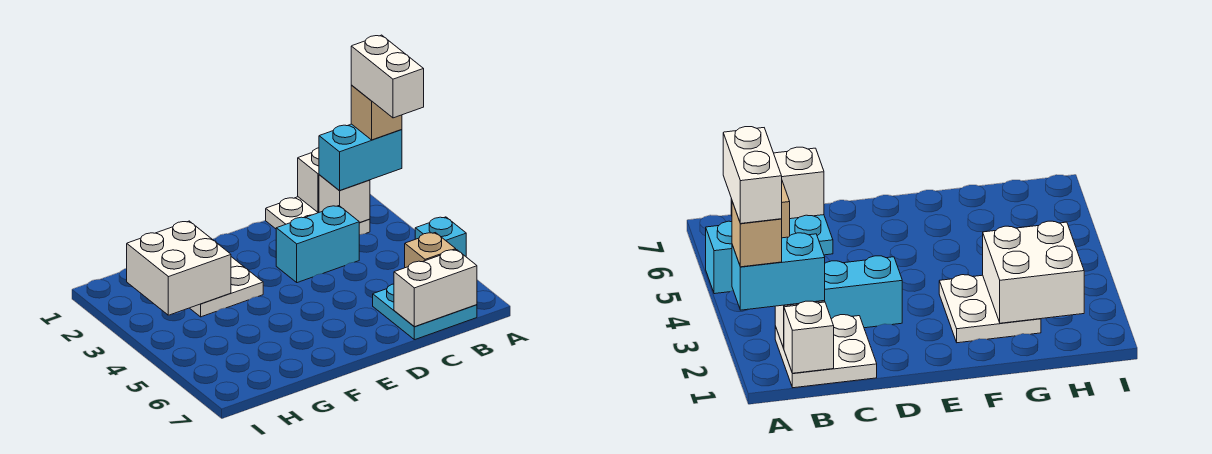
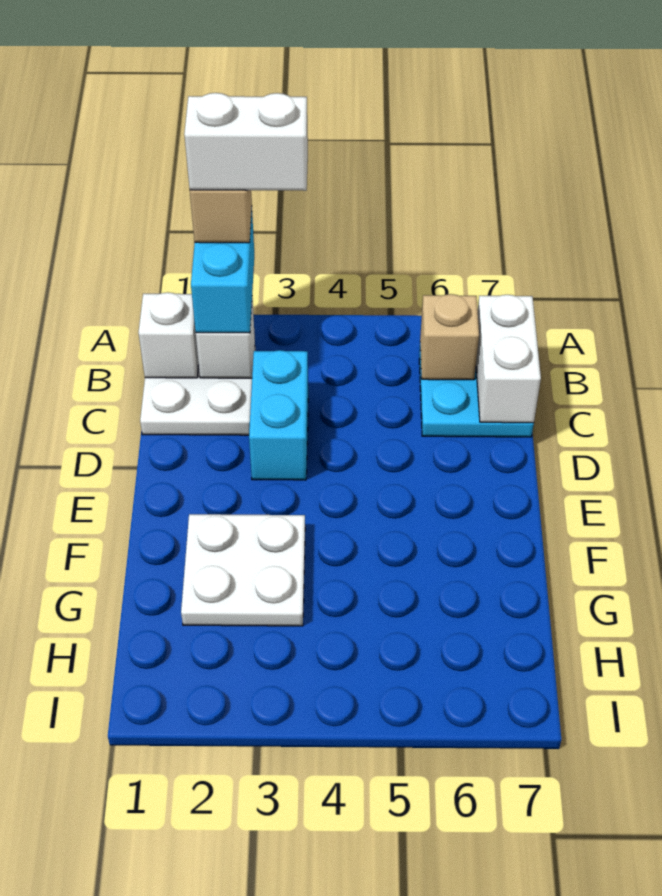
cyan 1x1 brick [415,217,466,256] -> none
white 2x2 brick [127,221,231,315] -> none

